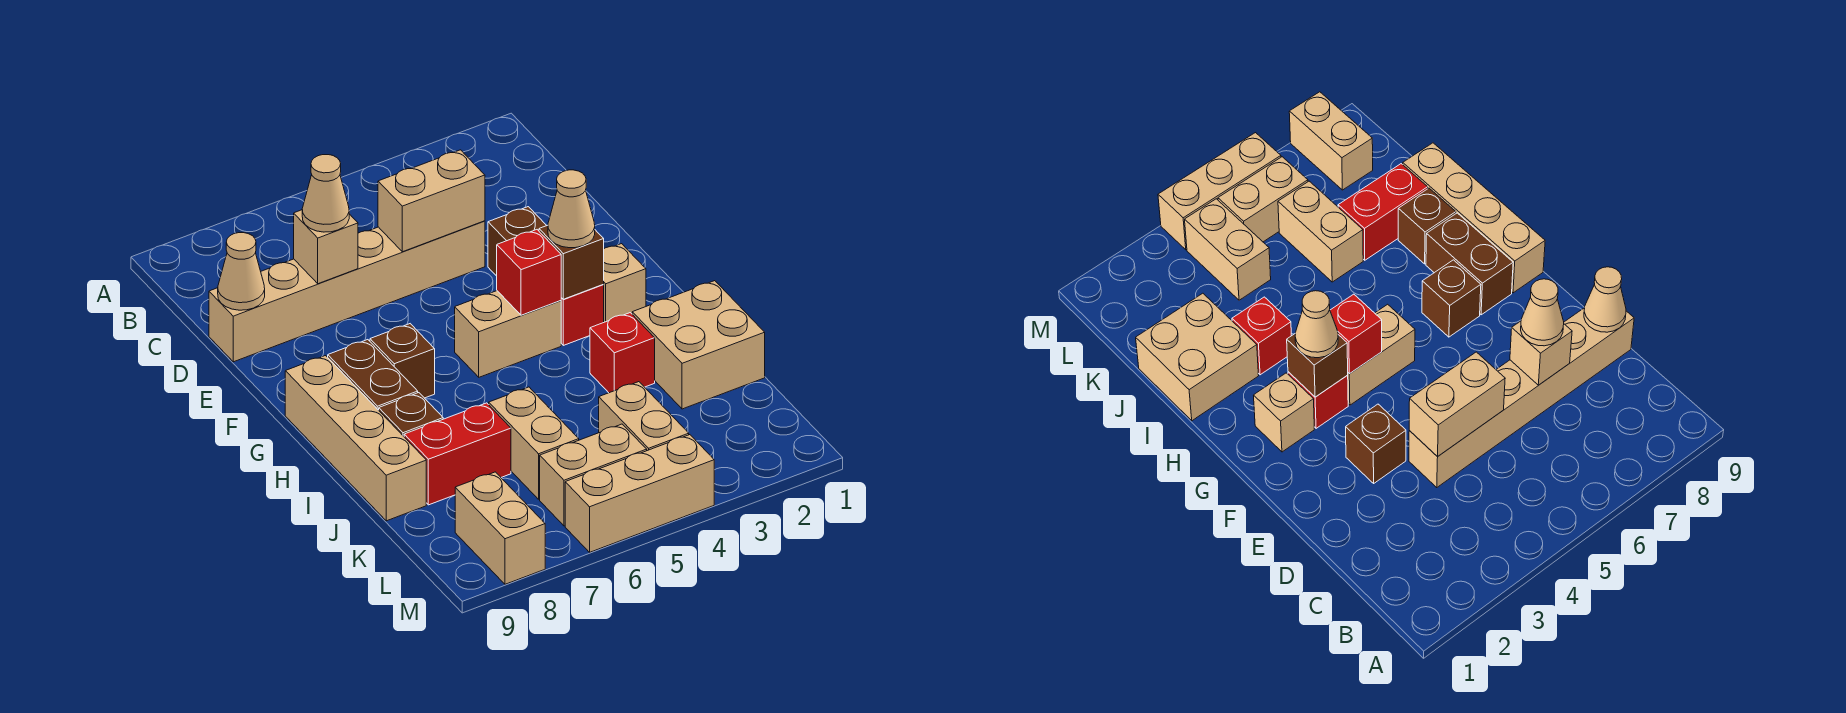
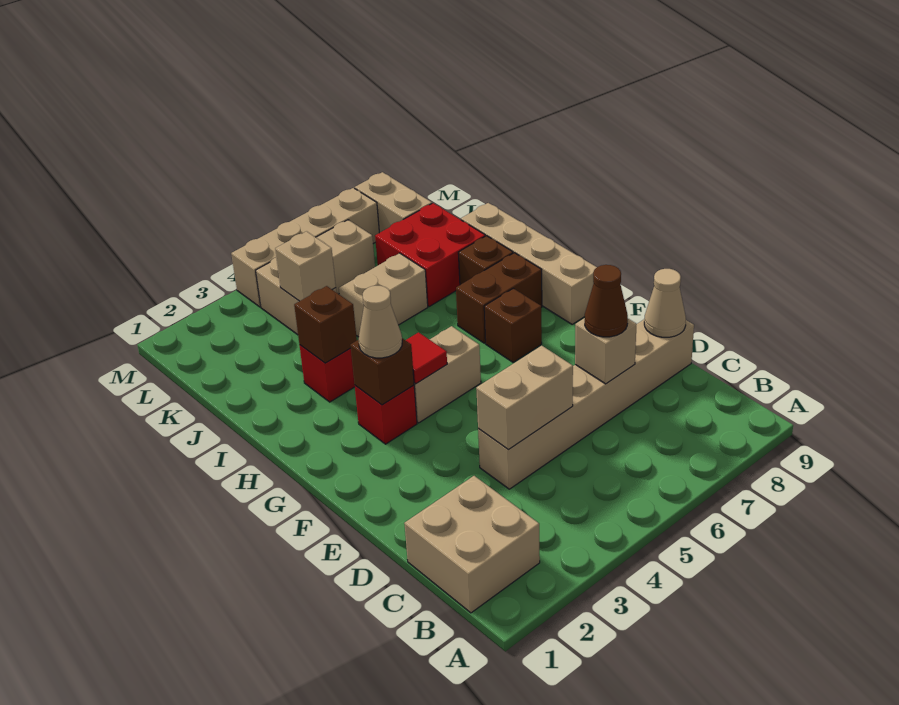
tan 1x1 cone [302,155,349,232] -> brown 1x1 cone [585,265,628,337]
brown 1x1 brick [488,207,547,276] -> brown 1x1 brick moved to [294,286,357,363]
tan 1x1 brick [603,244,646,322] -> tan 1x1 brick moved to [275,231,336,301]
red 1x1 brick [497,230,561,315] -> red 1x1 tile [406,332,447,384]
brown 1x2 brick [328,340,418,410] -> brown 1x2 brick turned to [456,253,542,343]
tan 2x2 brick [632,281,765,409] -> tan 2x2 brick moved to [404,476,540,613]
tan 1x2 brick [489,387,579,499] -> tan 1x2 brick turned to [339,253,428,337]
red 1x2 brick [404,403,511,505] -> red 2x2 brick [375,203,485,306]
tan 1x3 brick [565,435,714,552] -> tan 1x4 brick [231,188,379,307]

